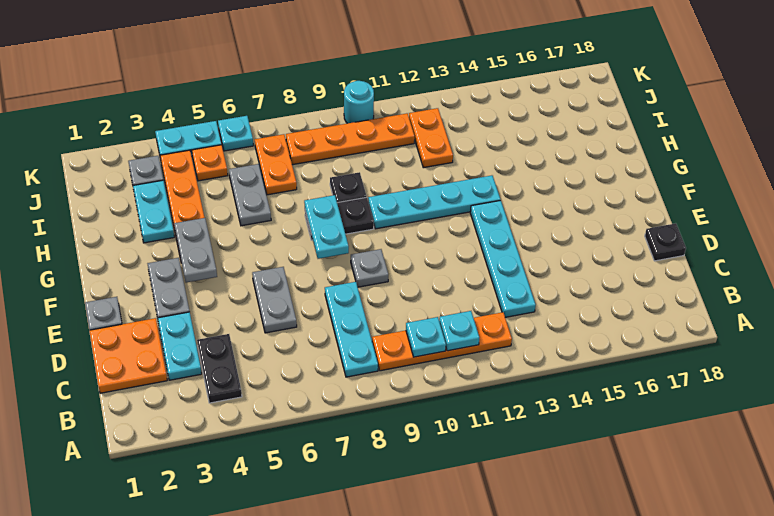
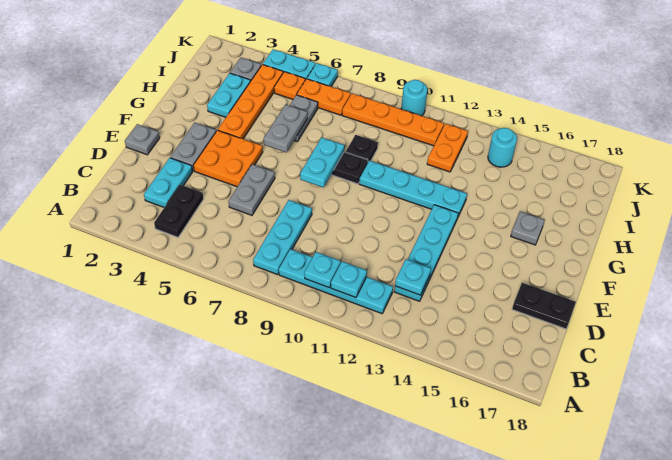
orange 1x4 plate [372,312,512,371] -> cyan 1x4 plate [279,249,393,314]
orange 2x2 plate [90,318,167,393] -> orange 2x2 plate moved to [193,130,263,187]
none -> cyan 1x1 plate [395,259,431,295]
black 1x1 plate [645,223,686,261] -> black 1x2 plate [512,283,576,329]
grey 1x1 plate [351,249,388,287] -> grey 1x1 plate moved to [511,212,545,245]
grey 1x2 plate [174,218,217,283] -> grey 1x2 plate moved to [264,105,307,152]
orange 1x2 plate [255,134,297,195] -> orange 1x2 plate turned to [297,79,351,115]
none -> cyan 1x1 round brick [488,128,517,167]

